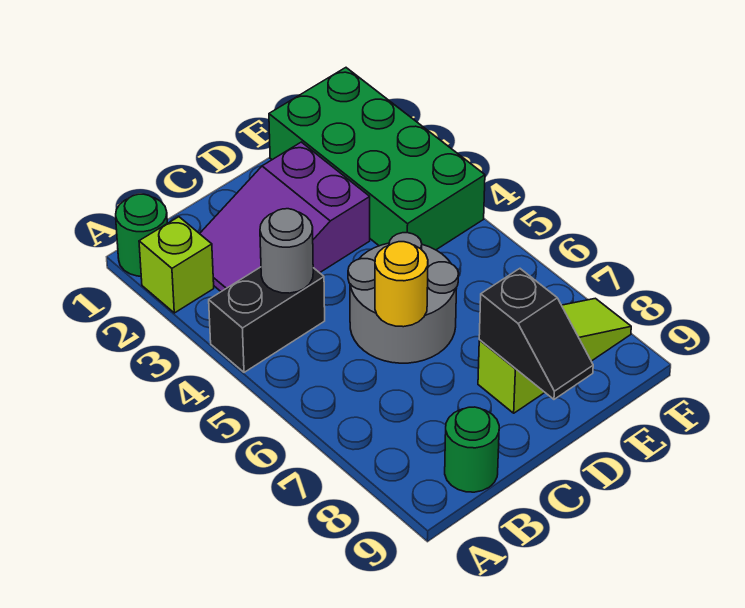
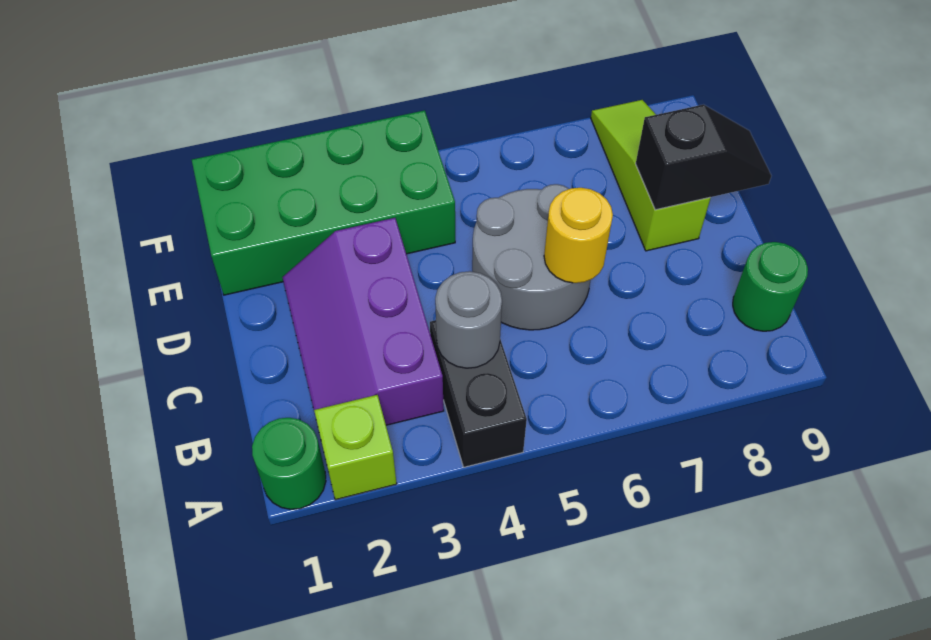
purple 2x3 slope [200,142,370,292] -> purple 2x3 slope turned to [282,218,444,425]

